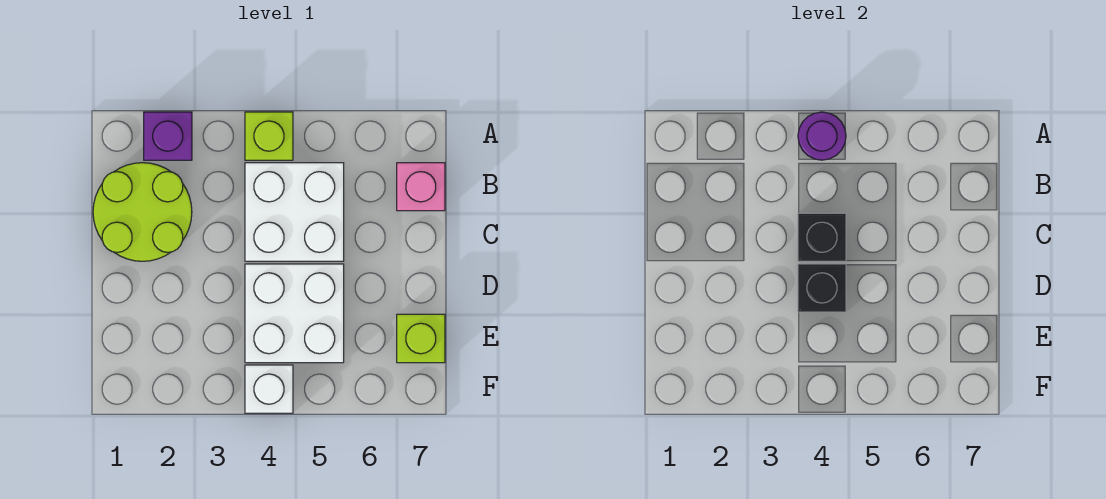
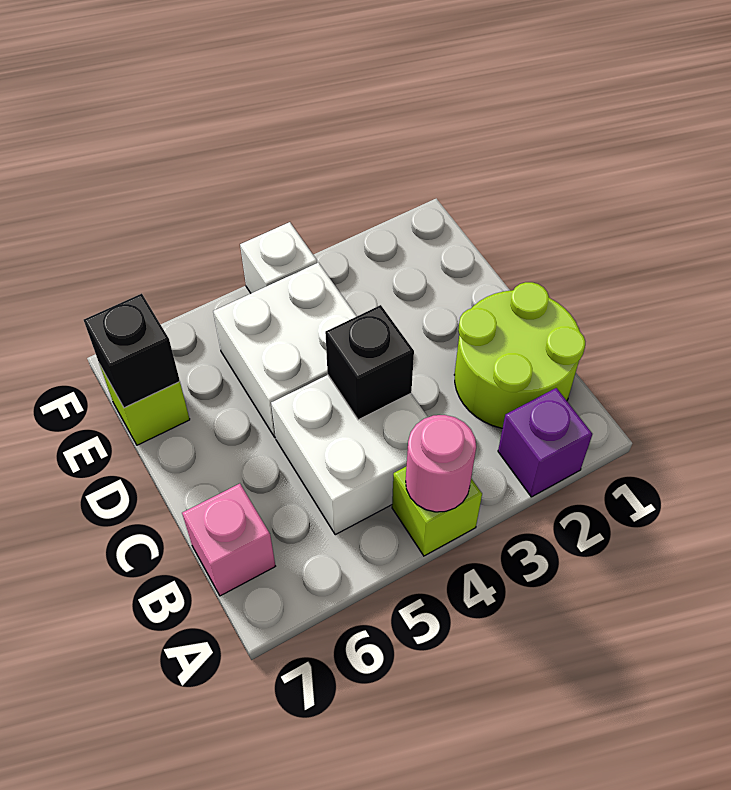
purple 1x1 round brick [798,112,846,160] -> pink 1x1 round brick [406,415,476,512]
black 1x1 brick [798,264,846,312] -> black 1x1 brick moved to [84,294,180,408]

